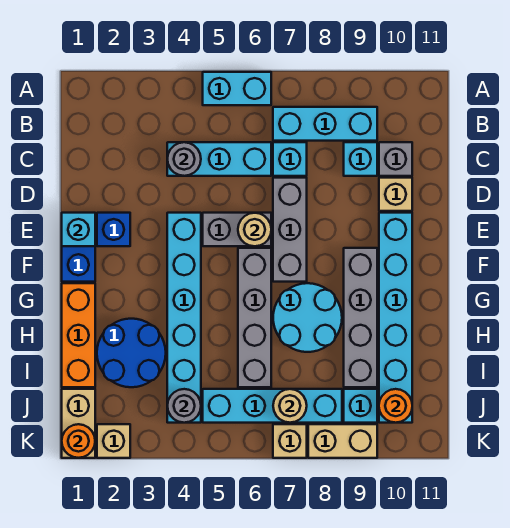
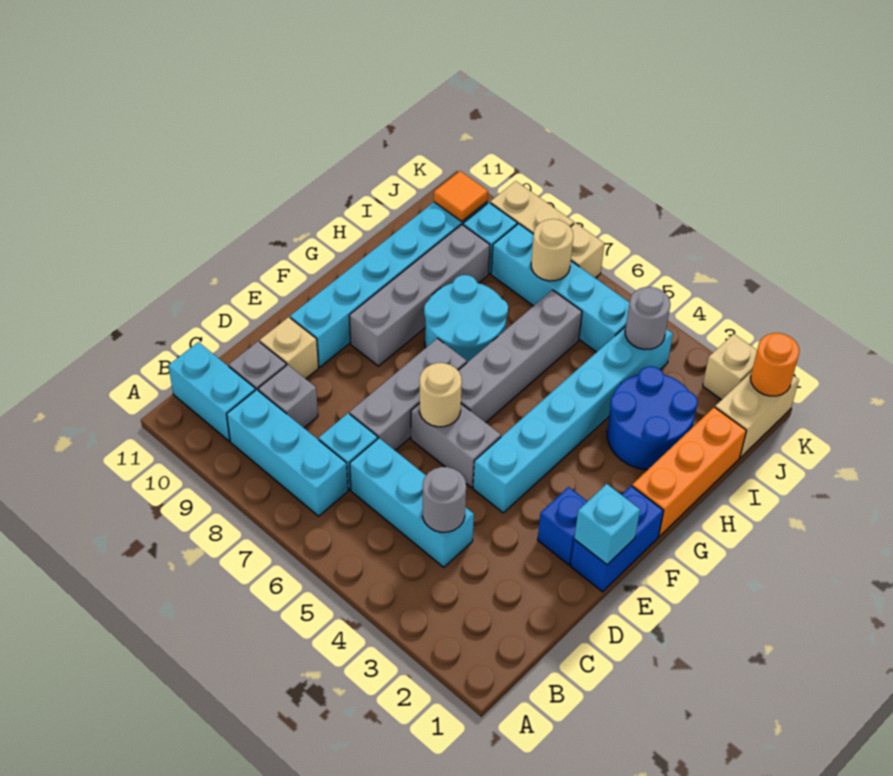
cyan 1x2 brick [203,72,271,105] -> cyan 1x2 brick moved to [168,342,255,441]
cyan 1x1 brick [344,142,377,176] -> grey 1x1 brick [258,365,318,428]
orange 1x1 round brick [379,389,412,423] -> orange 1x1 tile [434,171,488,221]

